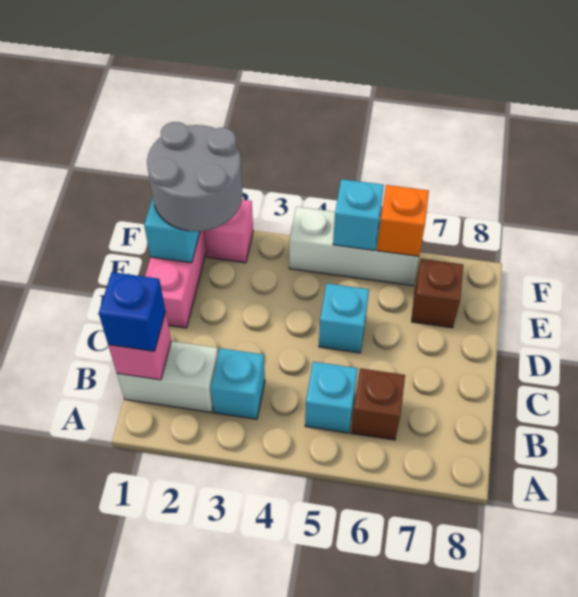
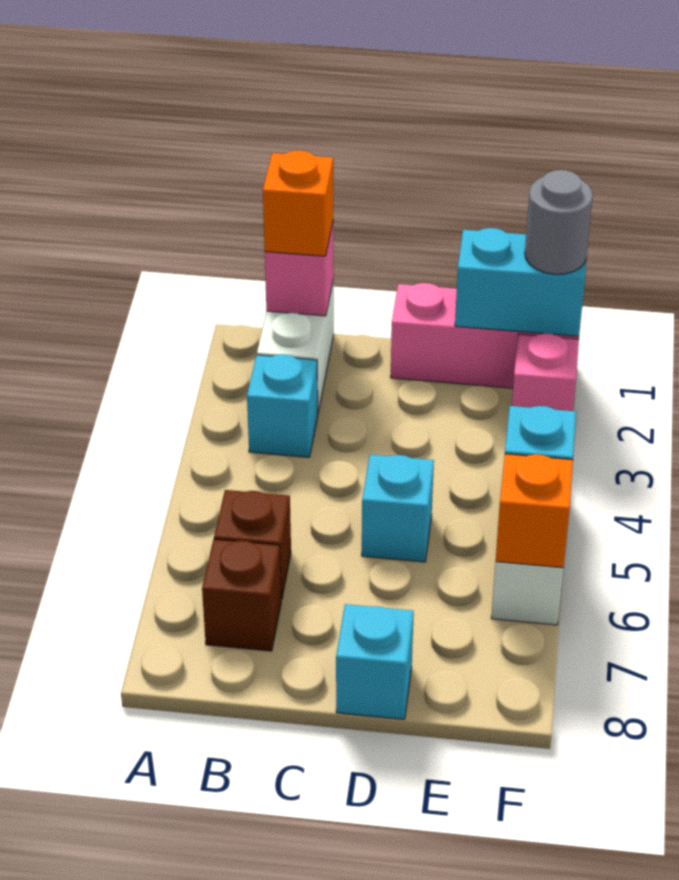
blue 1x1 brick [99,272,166,351] -> orange 1x1 brick [263,151,333,256]
cyan 1x1 brick [305,362,358,433] -> cyan 1x1 brick moved to [336,604,414,719]
grey 2x2 round brick [147,122,243,231] -> grey 1x1 round brick [525,170,593,274]
brown 1x1 brick [411,259,463,328] -> brown 1x1 brick moved to [202,539,281,651]

